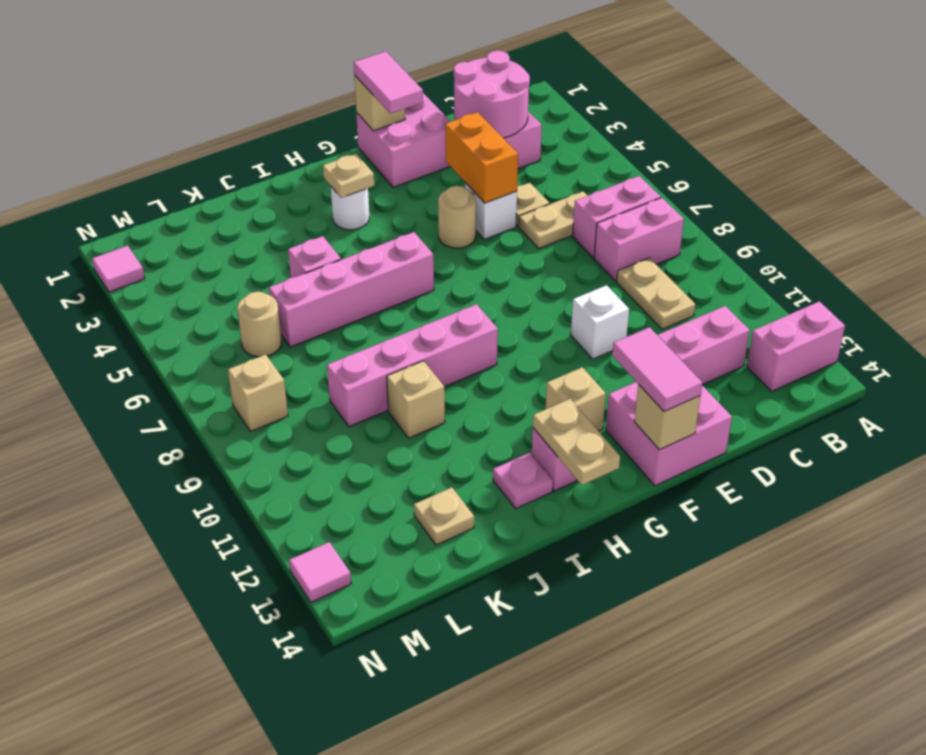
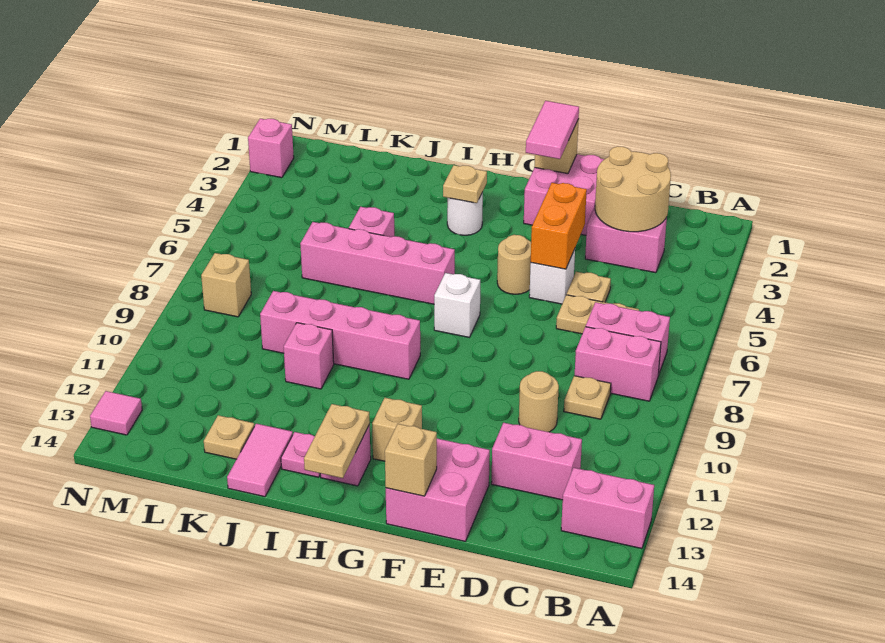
pink 2x2 round brick [454,51,530,138] -> tan 2x2 round brick [595,146,671,232]
tan 1x2 plate [617,258,695,329] -> tan 1x1 plate [564,376,611,419]
white 1x1 brick [571,285,629,359] -> white 1x1 brick moved to [434,273,480,337]
pink 1x2 tile [612,327,702,411] -> pink 1x2 tile moved to [227,424,293,497]
tan 1x1 brick [387,361,445,438] -> pink 1x1 brick [284,323,334,389]
tan 1x1 round brick [237,292,282,357] -> tan 1x1 round brick moved to [519,371,559,432]
pink 1x1 tile [92,246,145,292] -> pink 1x1 brick [248,119,294,178]

